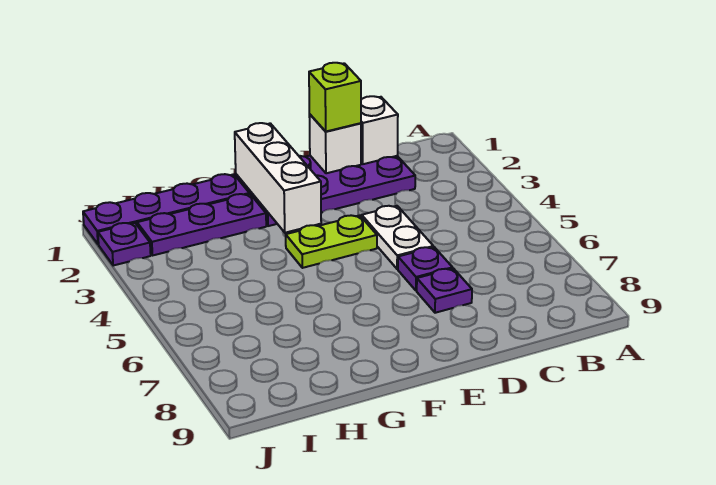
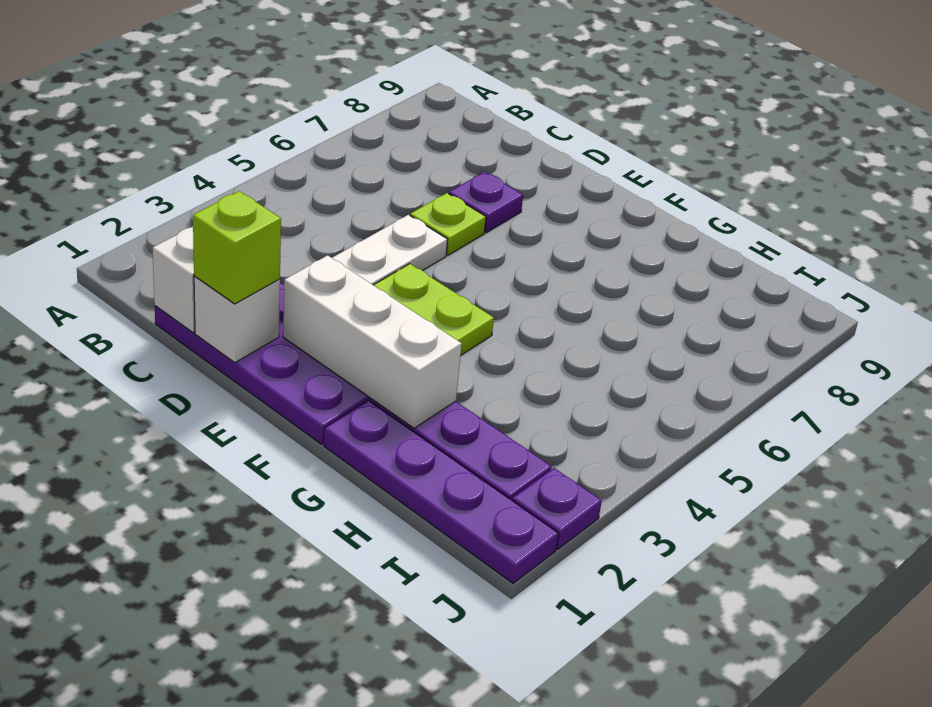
purple 1x1 plate [398,247,453,291] -> lime 1x1 plate [410,193,486,255]
white 1x3 brick [235,123,321,233] -> white 1x3 brick turned to [283,255,462,428]

